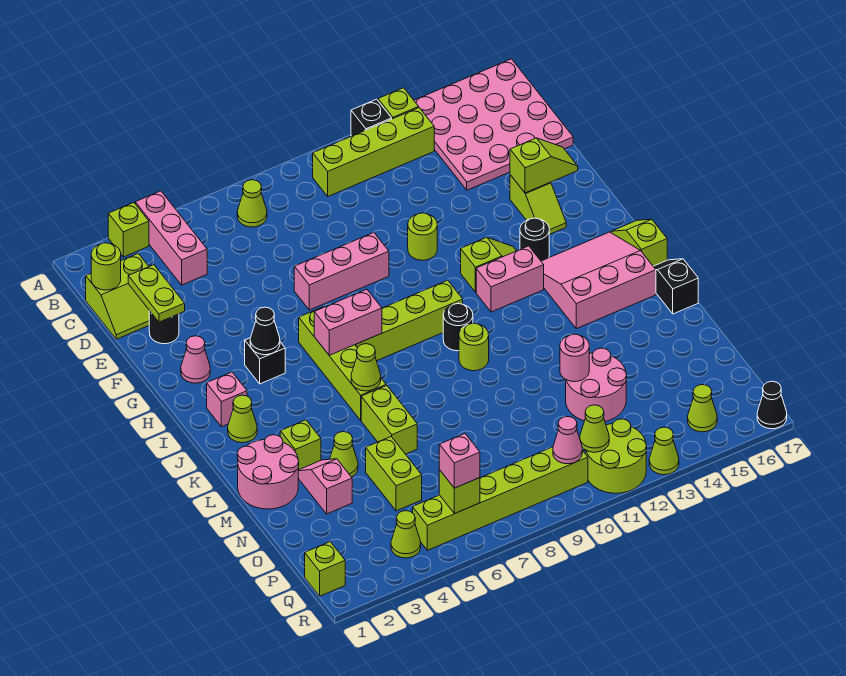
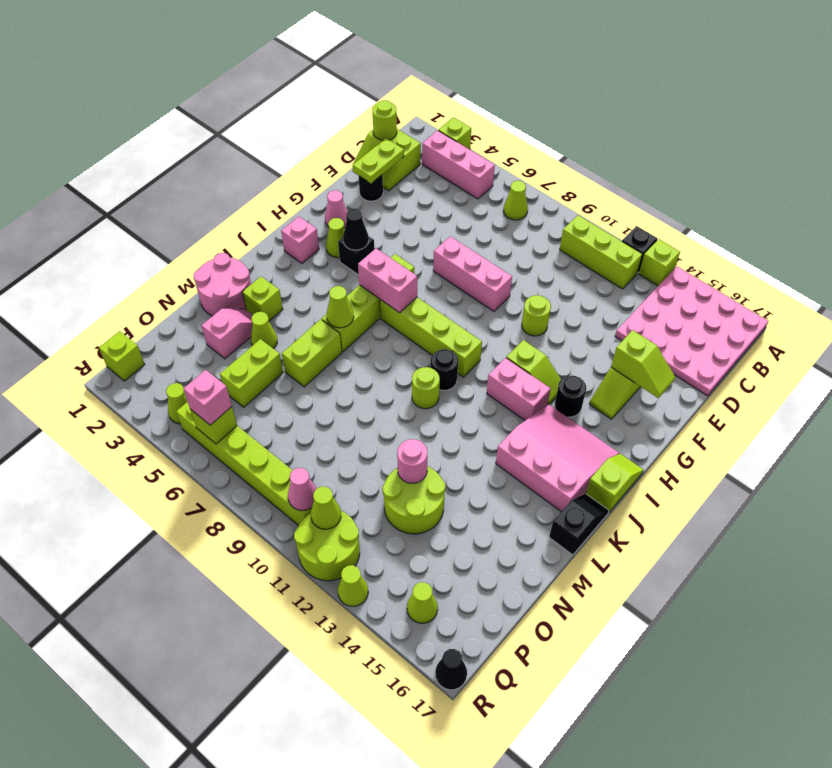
pink 1x3 brick [135,191,207,285] -> pink 1x3 brick turned to [422,130,495,199]
lime 1x4 brick [313,108,434,196] -> lime 1x3 brick [560,215,642,289]
lime 1x1 cone [228,395,257,443] -> lime 1x1 cone moved to [326,218,345,258]
pink 2x2 round brick [566,348,627,421] -> lime 2x2 round brick [383,466,445,534]

